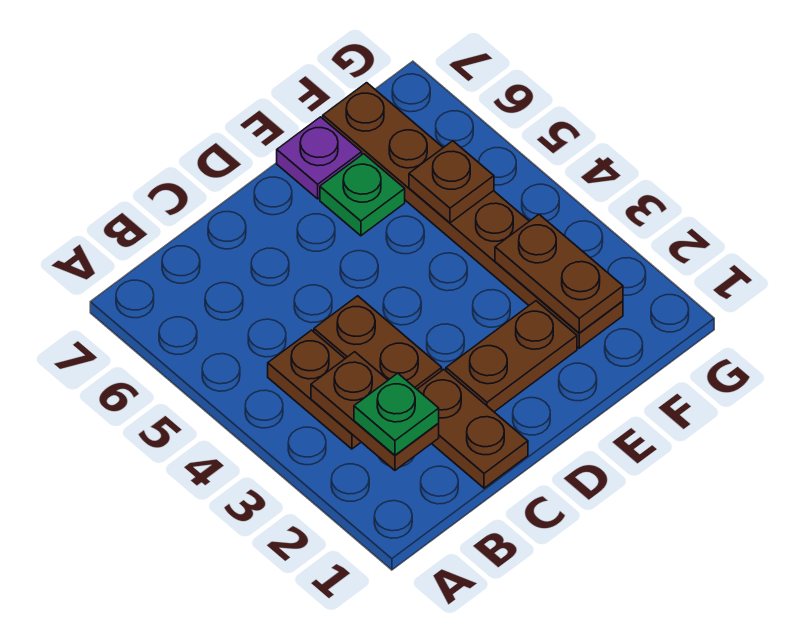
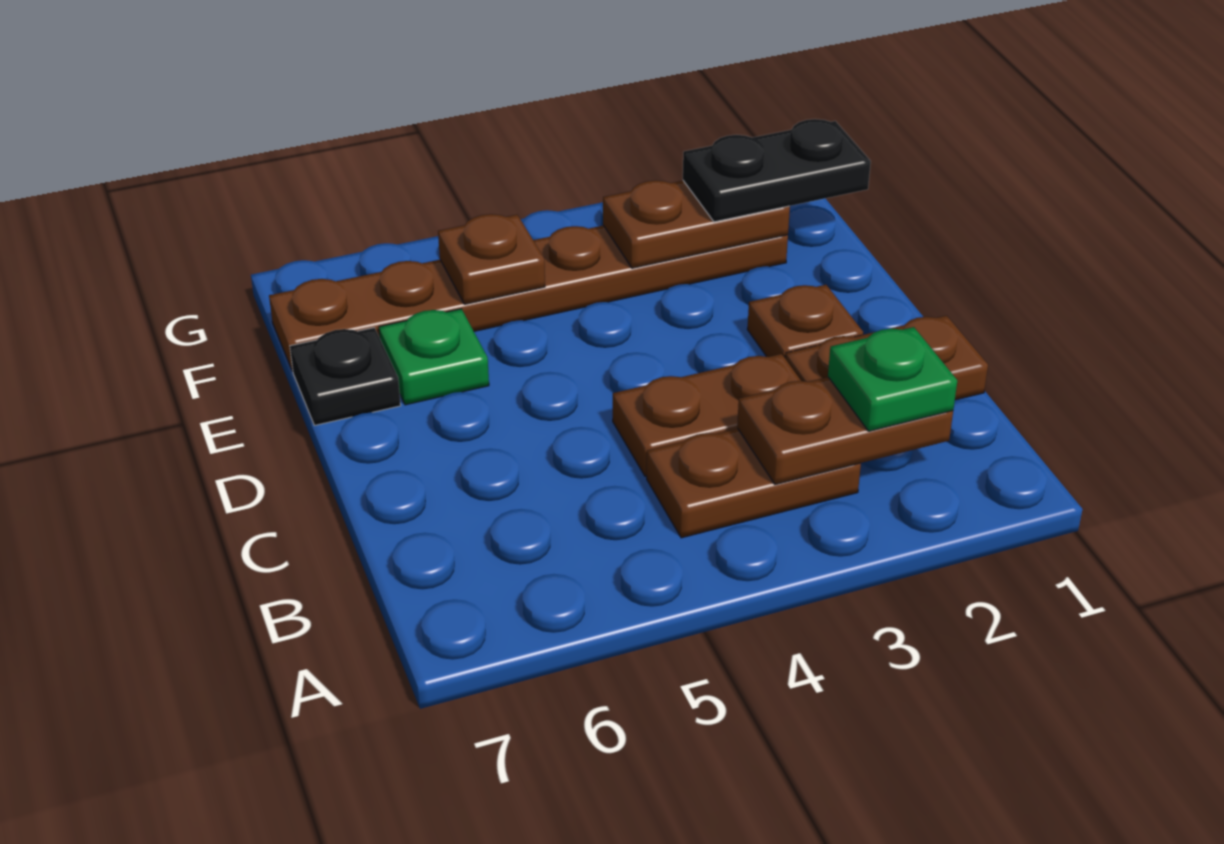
brown 1x2 plate [446,301,577,412] -> brown 1x1 plate [747,285,863,358]
purple 1x1 plate [277,117,362,199] -> black 1x1 plate [290,328,401,425]
none -> black 1x2 plate [683,119,871,222]

